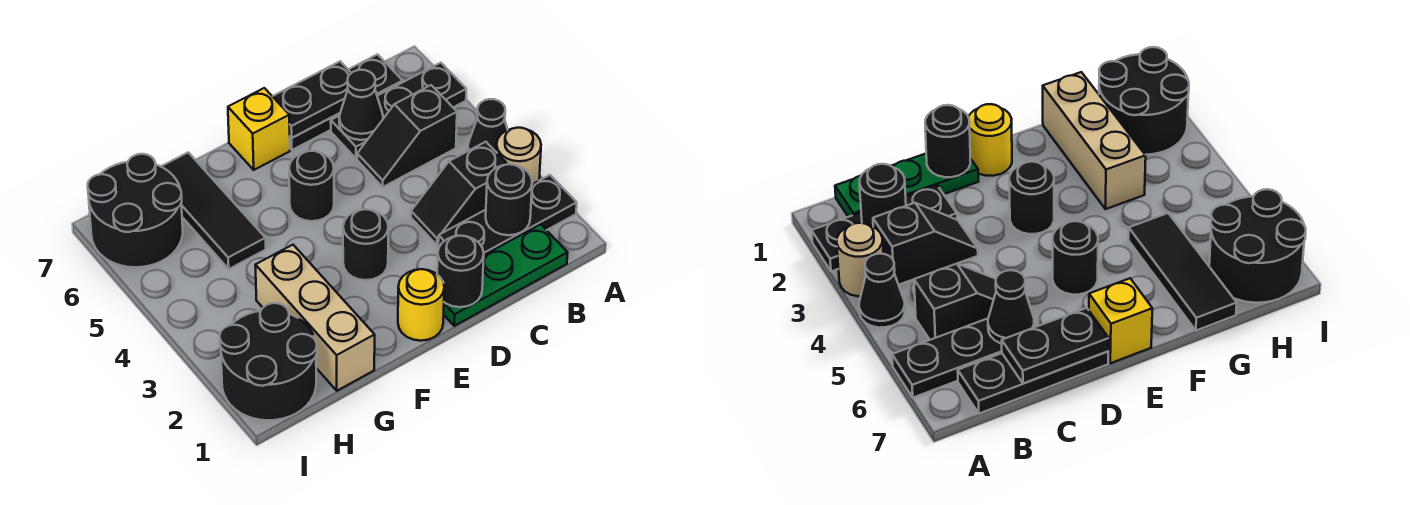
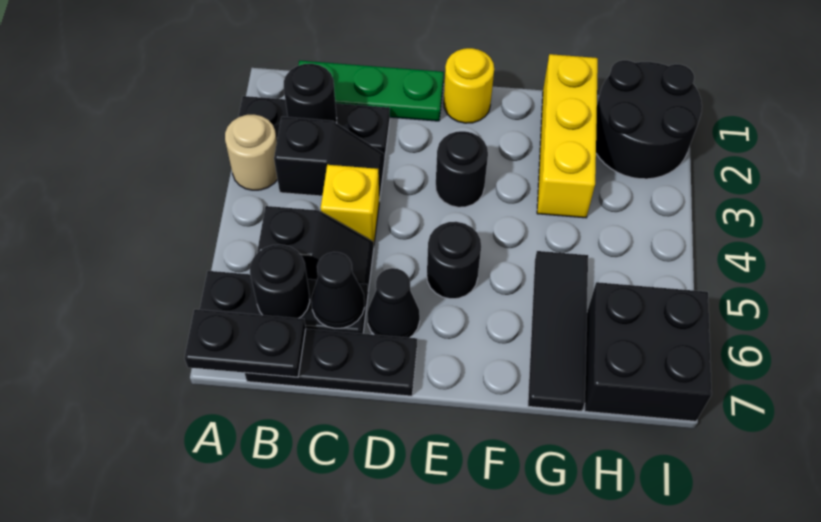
black 1x1 cone [468,99,507,151] -> black 1x1 cone moved to [368,268,420,338]
black 1x2 plate [272,61,351,138] -> black 1x2 plate moved to [184,309,306,377]
black 1x1 round brick [437,236,484,307] -> black 1x1 round brick moved to [250,245,310,318]
yellow 1x1 brick [228,88,290,170] -> yellow 1x1 brick moved to [321,165,379,242]
tan 1x3 brick [255,245,375,391] -> yellow 1x3 brick [537,54,598,218]
black 2x2 round brick [88,154,183,267] -> black 2x2 brick [585,282,712,421]

